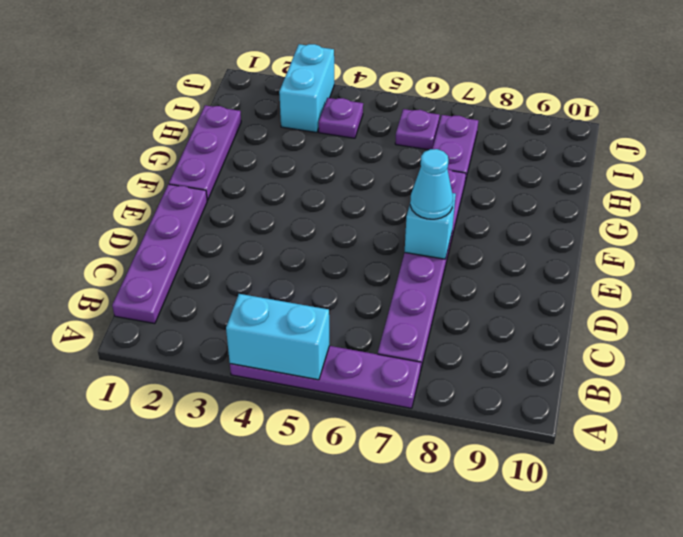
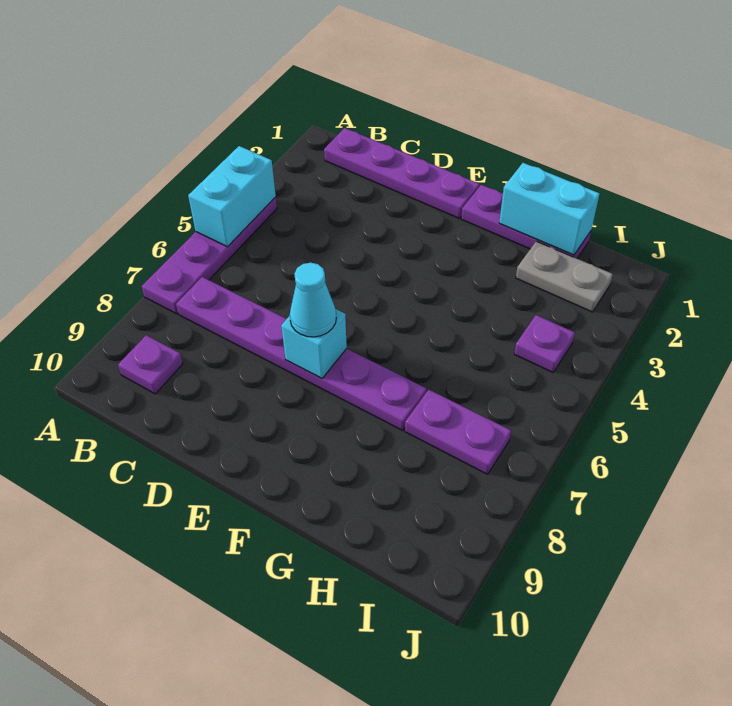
none -> grey 1x2 plate [516,241,613,312]
cyan 1x2 brick [279,44,334,133] -> cyan 1x2 brick moved to [499,163,600,255]
purple 1x1 plate [395,109,440,150] -> purple 1x1 plate moved to [118,335,183,394]

